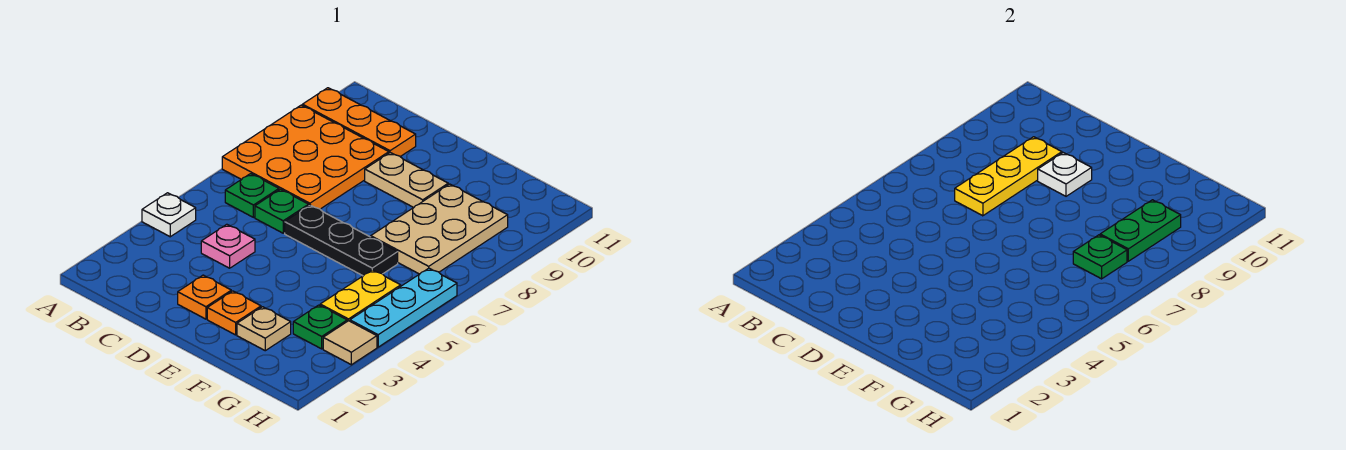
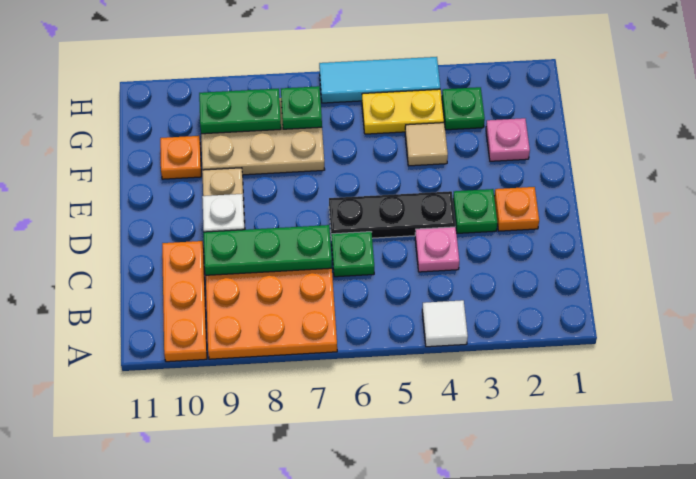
white 1x1 plate [142,193,196,237] -> white 1x1 tile [422,300,468,347]
green 1x1 plate [225,174,279,217] -> green 1x1 plate moved to [453,189,497,233]
yellow 1x3 plate [955,137,1062,216] -> green 1x3 plate [204,225,332,275]
black 1x3 plate [285,205,398,276] -> black 1x3 plate turned to [329,191,455,240]
orange 1x1 plate [207,291,261,335] -> orange 1x1 plate moved to [160,136,201,179]
tan 1x1 plate [237,307,291,351] -> pink 1x1 plate [486,118,530,161]
tan 1x1 tile [323,321,377,365] -> tan 1x1 tile moved to [405,123,448,166]
cyan 1x3 plate [350,268,457,347] -> cyan 1x3 tile [319,57,440,103]

